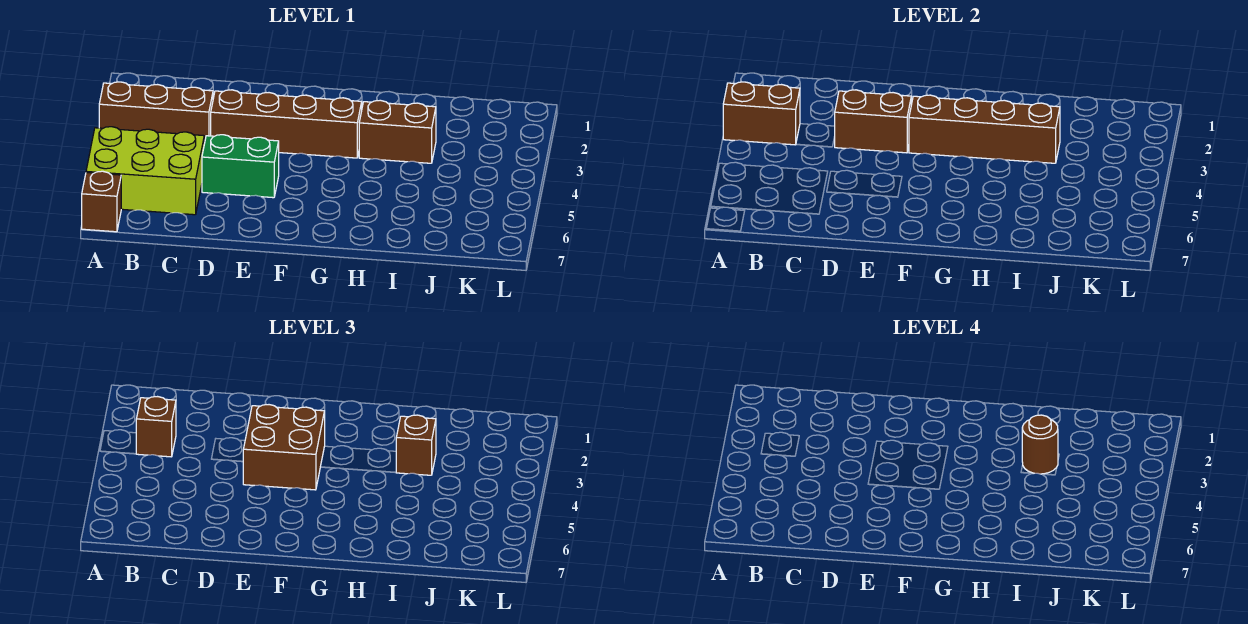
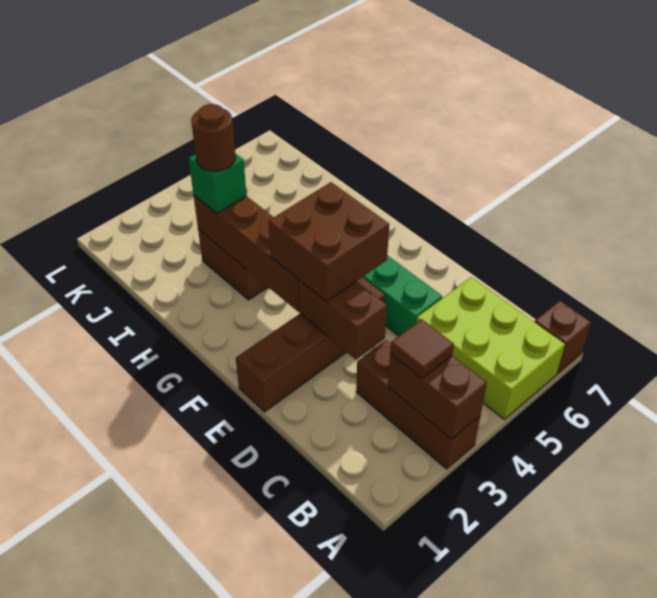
brown 1x1 brick [136,397,176,457] -> brown 1x1 tile [390,319,454,378]
brown 1x4 brick [211,90,362,158] -> brown 1x4 brick turned to [236,277,385,412]
brown 1x1 brick [396,415,436,475] -> green 1x1 brick [189,153,247,213]

